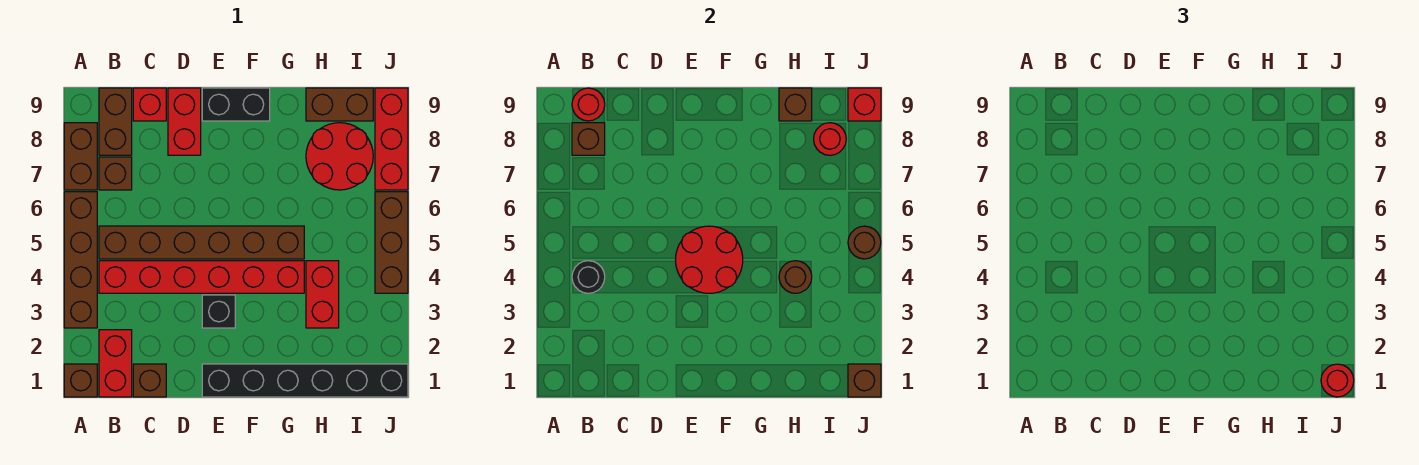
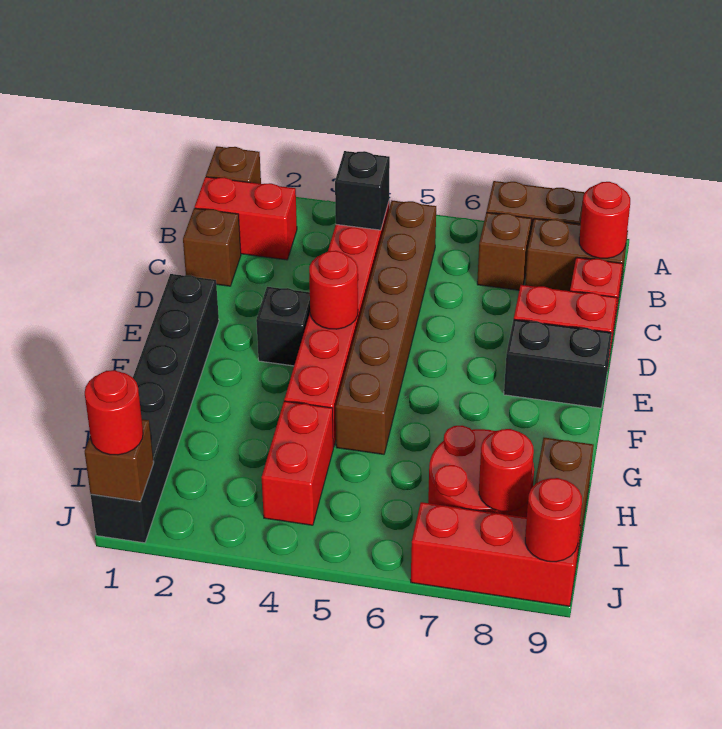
brown 1x4 brick [64,192,97,328] -> none
black 1x1 round brick [572,261,605,293] -> black 1x1 brick [335,151,390,230]
brown 1x1 brick [572,123,605,155] -> none
red 2x2 round brick [676,226,743,293] -> red 1x1 round brick [309,251,358,329]
black 1x2 brick [202,88,270,121] -> black 1x2 brick turned to [504,319,612,408]
red 1x2 brick [306,261,339,328] -> red 1x2 brick turned to [262,401,333,525]
brown 1x1 round brick [779,261,812,293] -> none
brown 1x1 brick [779,88,812,121] -> none
brown 1x3 brick [375,192,408,293] -> none
brown 1x1 round brick [848,226,881,259] -> none
red 1x1 brick [848,88,881,121] -> red 1x1 round brick [525,478,582,562]

